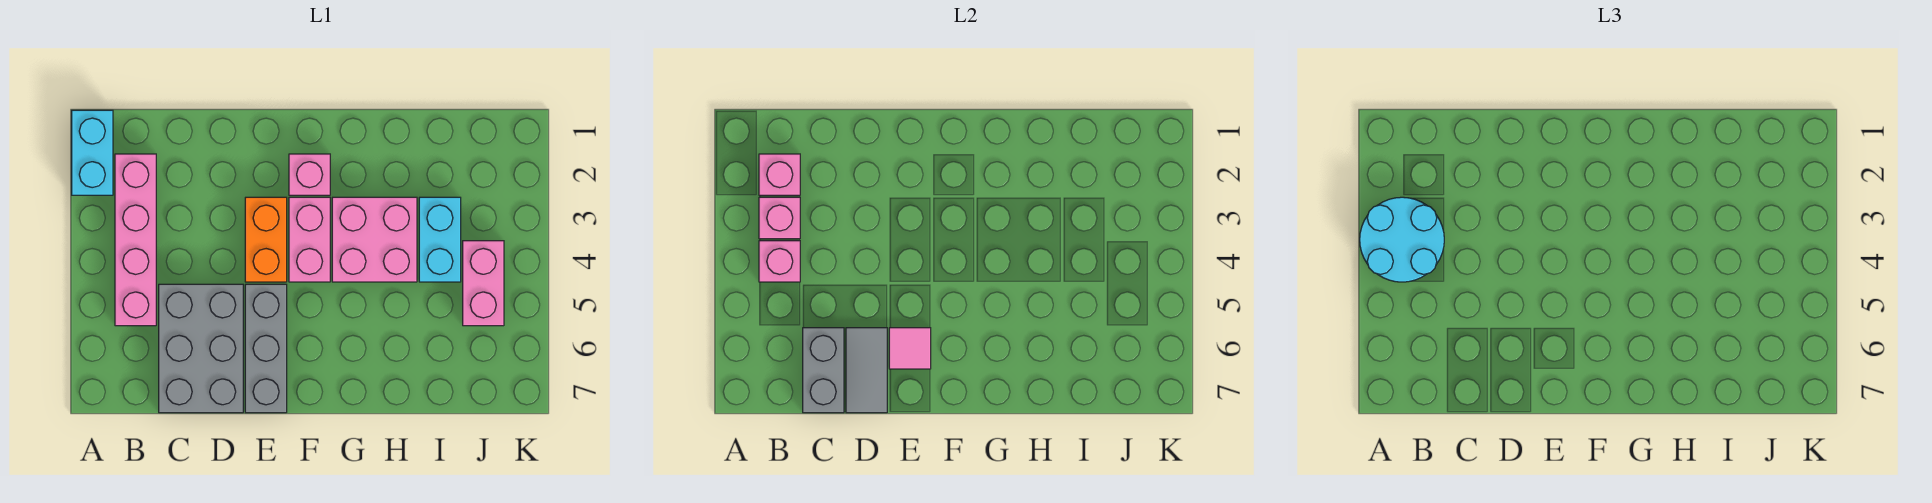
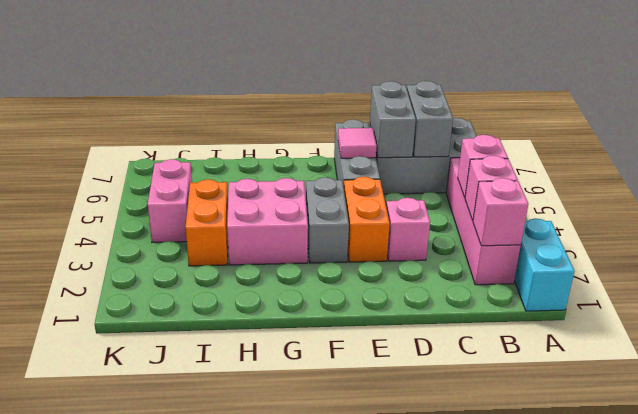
cyan 2x2 round brick [1360,197,1444,282] -> none
grey 2x3 brick [159,284,243,413] -> grey 2x3 brick turned to [369,118,476,194]
grey 1x2 tile [846,328,887,413] -> grey 1x2 brick [370,81,416,158]
pink 1x1 brick [289,154,330,195] -> pink 1x1 brick moved to [386,198,430,261]
pink 1x2 brick [289,197,330,282] -> grey 1x2 brick [306,177,349,263]
cyan 1x2 brick [419,197,461,282] -> orange 1x2 brick [185,179,228,266]

